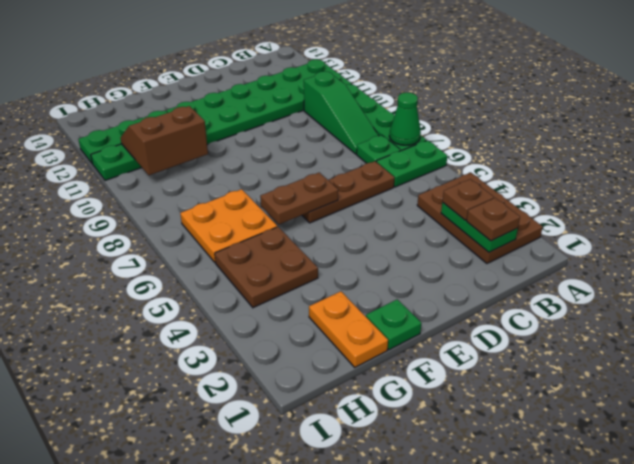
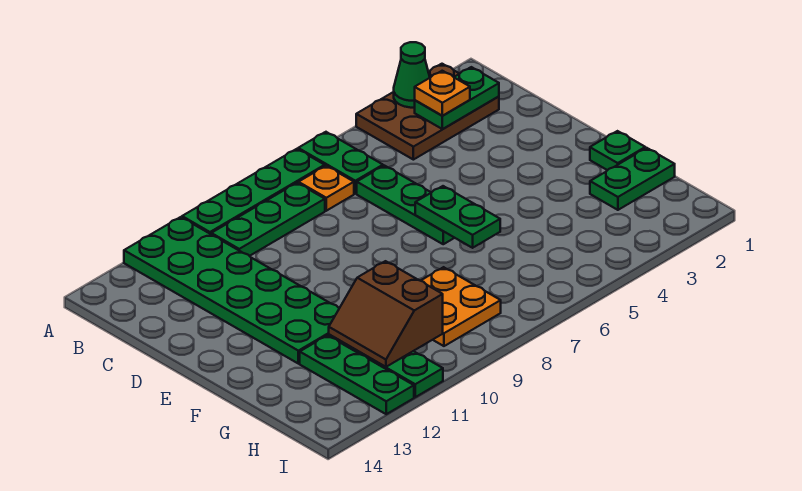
green 1x1 cone [389,92,421,145] -> green 1x1 cone moved to [394,42,430,108]
brown 1x1 plate [467,198,520,241] -> none
brown 1x1 plate [442,179,494,220] -> orange 1x1 plate [415,71,470,116]
green 1x1 plate [357,135,401,163] -> orange 1x1 plate [298,166,354,211]
green 1x3 slope [304,71,379,154] -> green 1x3 plate [211,183,325,256]
brown 1x3 plate [302,161,395,223] -> green 1x3 plate [357,166,454,244]
brown 1x2 plate [260,172,338,224] -> green 1x2 plate [415,186,500,248]
orange 1x2 plate [309,291,388,367] -> green 1x2 plate [590,148,675,210]
brown 2x2 plate [215,227,318,308] -> none
orange 2x2 plate [180,189,277,263] -> orange 2x2 plate moved to [421,267,501,346]

